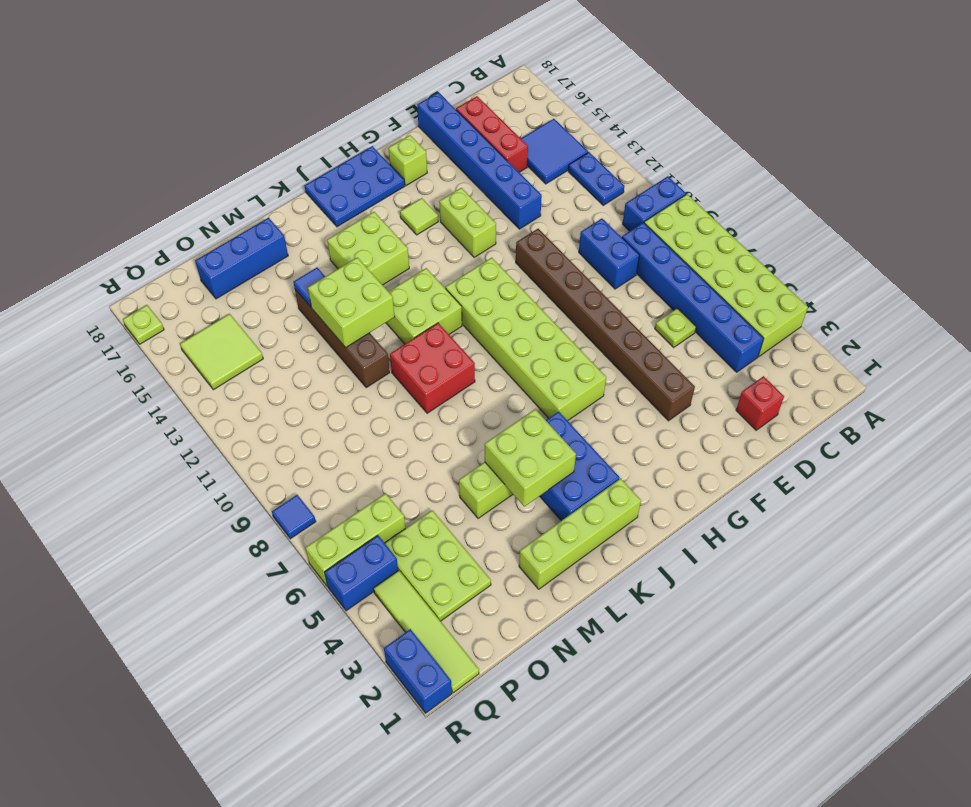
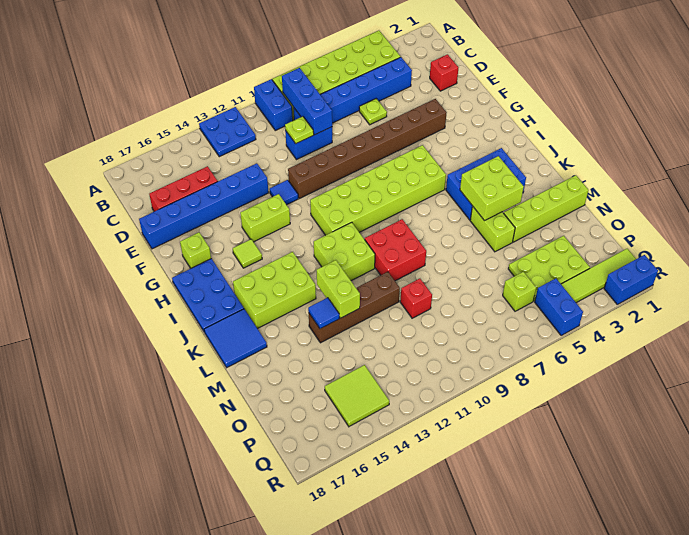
blue 1x2 plate [568,152,624,205] -> blue 2x2 plate [199,107,256,157]
blue 2x2 tile [521,119,588,184] -> blue 2x2 tile moved to [204,309,267,368]
lime 1x4 brick [519,478,641,589] -> lime 1x4 brick turned to [504,175,588,242]
lime 2x2 brick [327,212,409,285] -> lime 2x3 brick [233,252,316,329]
lime 2x2 brick [308,257,395,348] -> lime 1x2 brick [317,260,360,318]
blue 1x3 brick [195,218,288,299] -> blue 1x3 brick moved to [282,68,332,135]
none -> red 1x1 brick [400,279,432,318]
lime 1x3 brick [305,493,405,586] -> lime 1x1 brick [503,272,536,311]
blue 1x1 tile [272,495,316,539] -> blue 1x1 tile moved to [270,180,298,205]
lime 1x1 plate [123,305,164,344] -> lime 1x1 plate moved to [285,116,314,144]

